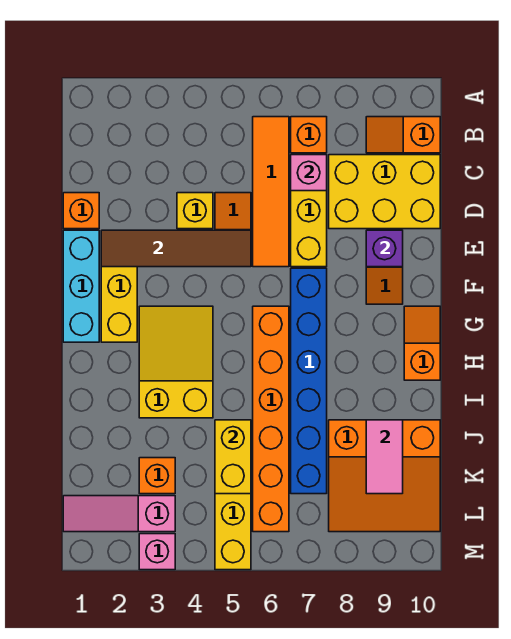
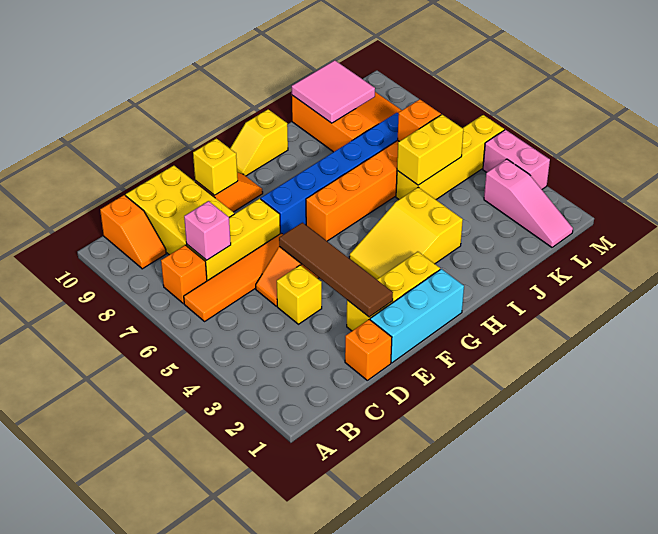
purple 1x1 brick [366,230,403,267] -> yellow 1x1 brick [193,138,238,195]
orange 1x2 slope [404,306,440,380] -> yellow 1x2 slope [230,109,288,176]
pink 1x2 tile [366,420,403,494] -> pink 2x2 tile [292,60,375,123]
orange 1x1 brick [139,458,175,494] -> orange 1x1 brick moved to [398,99,441,141]
pink 1x1 brick [139,534,175,570] -> pink 1x2 brick [483,130,550,189]

